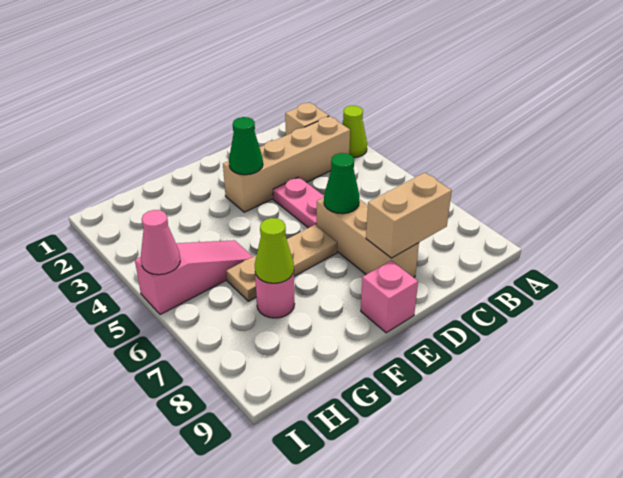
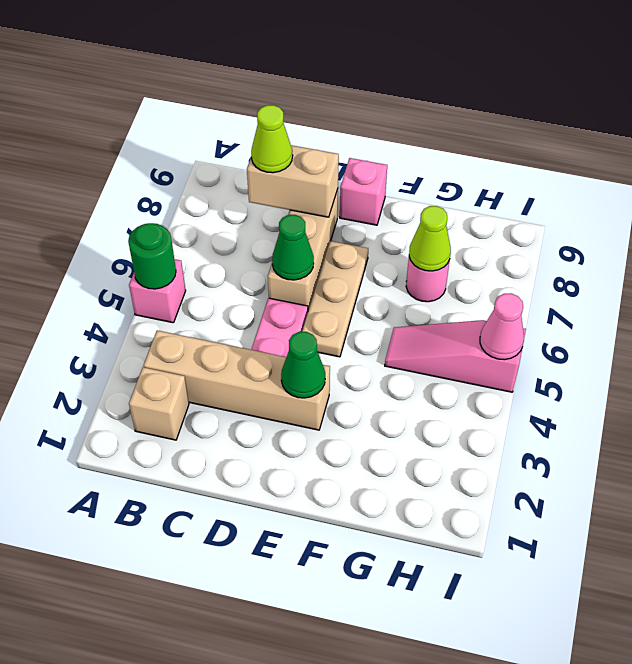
lime 1x1 cone [342,106,367,158] -> lime 1x1 cone moved to [251,105,293,173]
none -> pink 1x1 brick [129,259,186,323]
none -> green 1x1 round brick [128,223,176,289]
tan 1x3 plate [226,225,337,301] -> tan 1x3 plate turned to [302,241,368,357]

